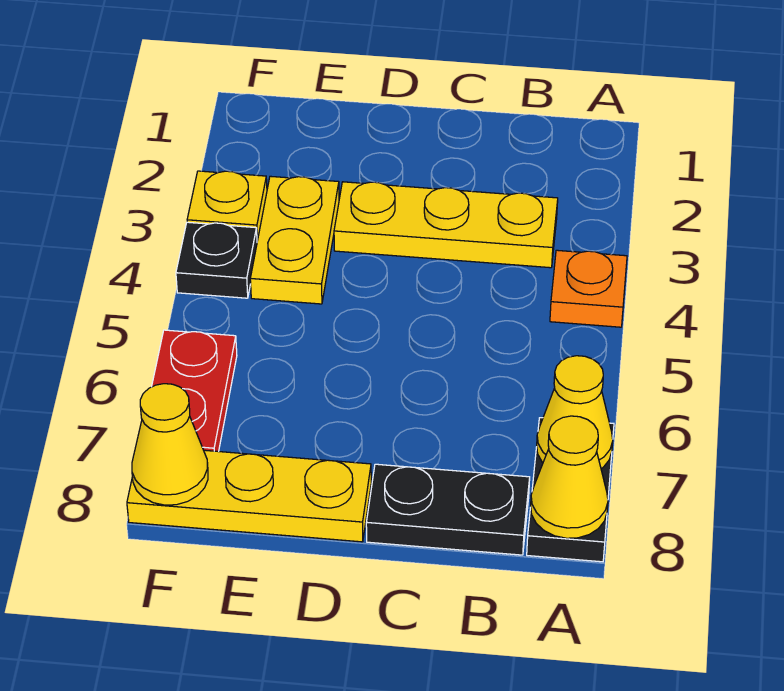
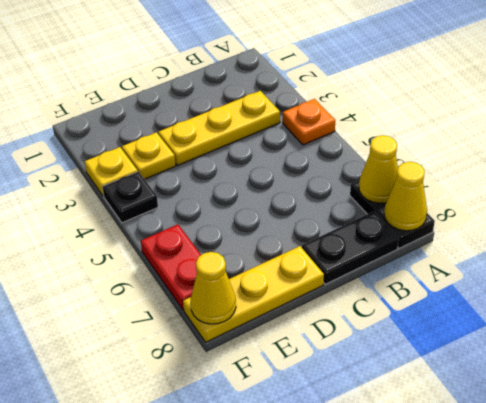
yellow 1x2 plate [250,176,339,304] -> yellow 1x1 plate [122,132,176,179]

